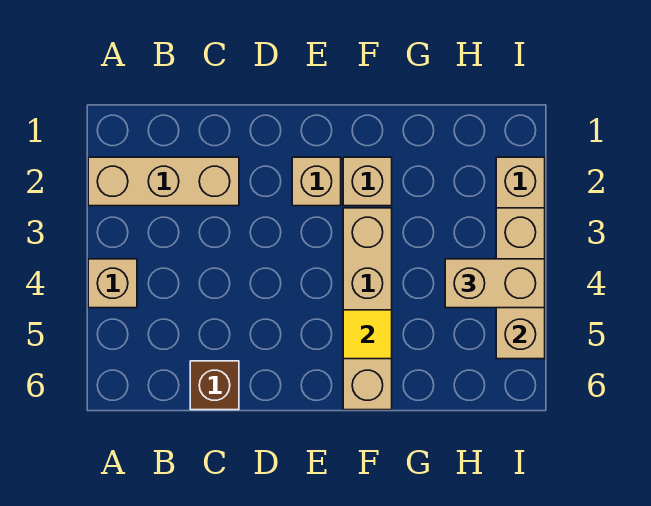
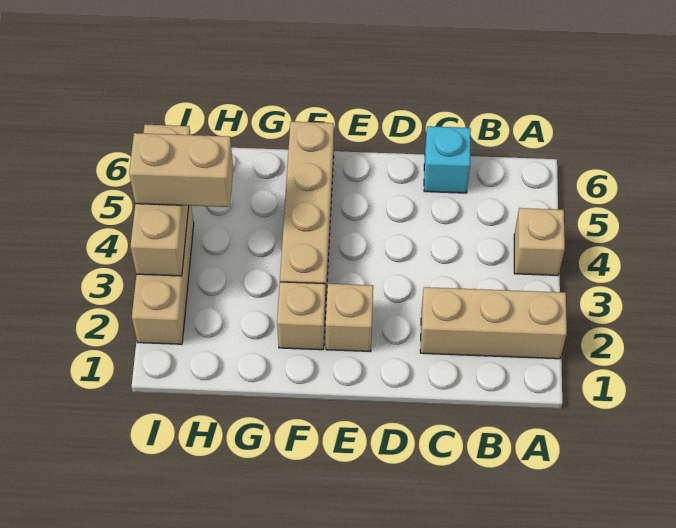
brown 1x1 brick [190,361,239,410] -> cyan 1x1 brick [424,126,471,193]
yellow 1x1 tile [343,310,392,359] -> none

